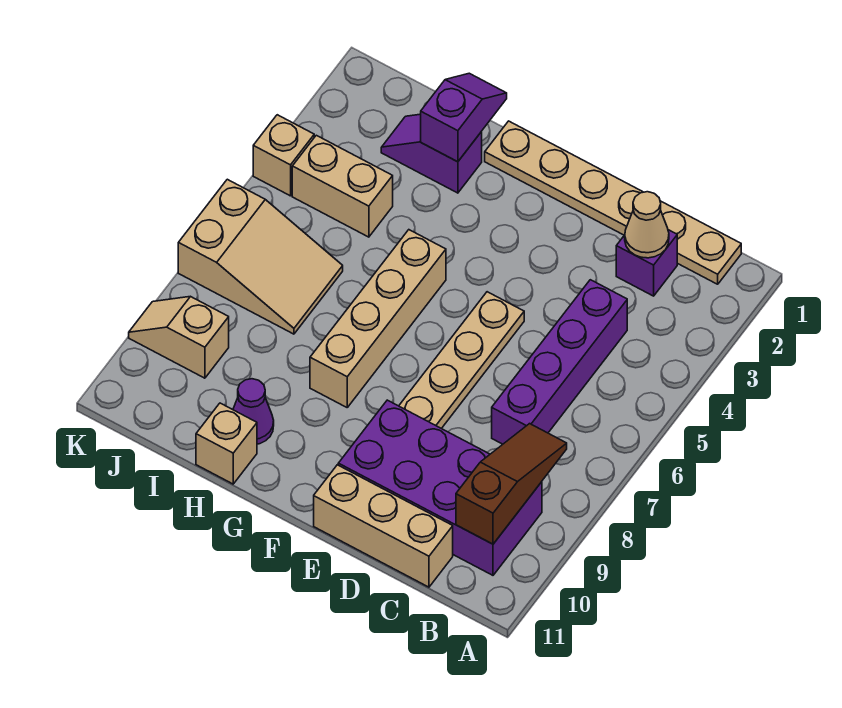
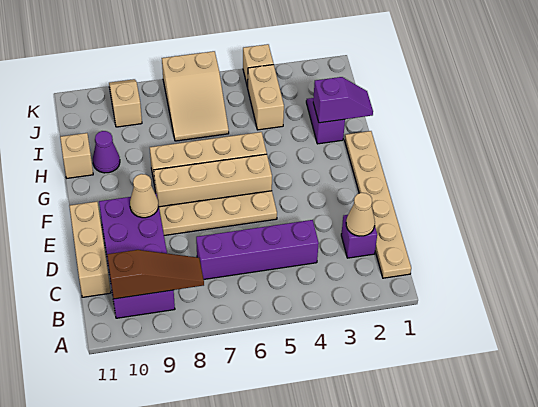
none -> tan 1x1 cone [130,174,158,218]
none -> tan 1x4 brick [154,154,272,207]

